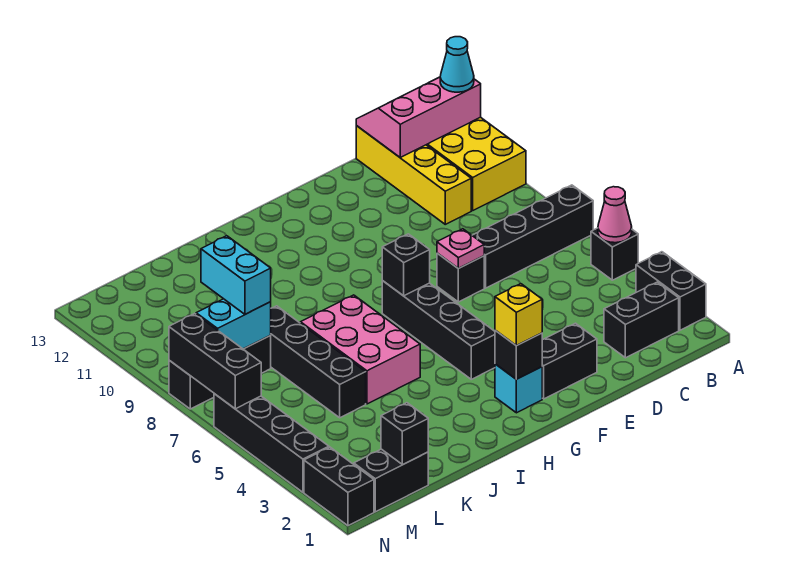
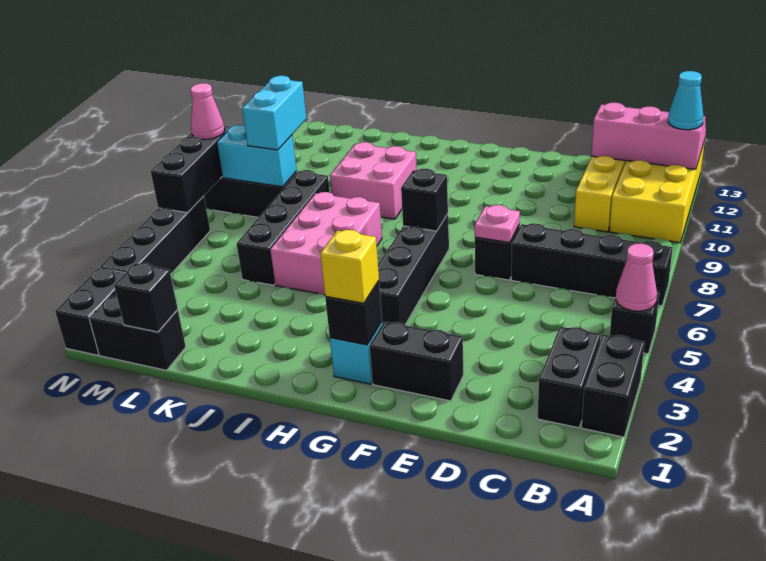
black 1x2 brick [604,282,679,358] -> black 1x2 brick turned to [538,327,601,428]
none -> pink 2x2 brick [330,142,417,219]
none -> pink 1x1 cone [190,83,225,140]

